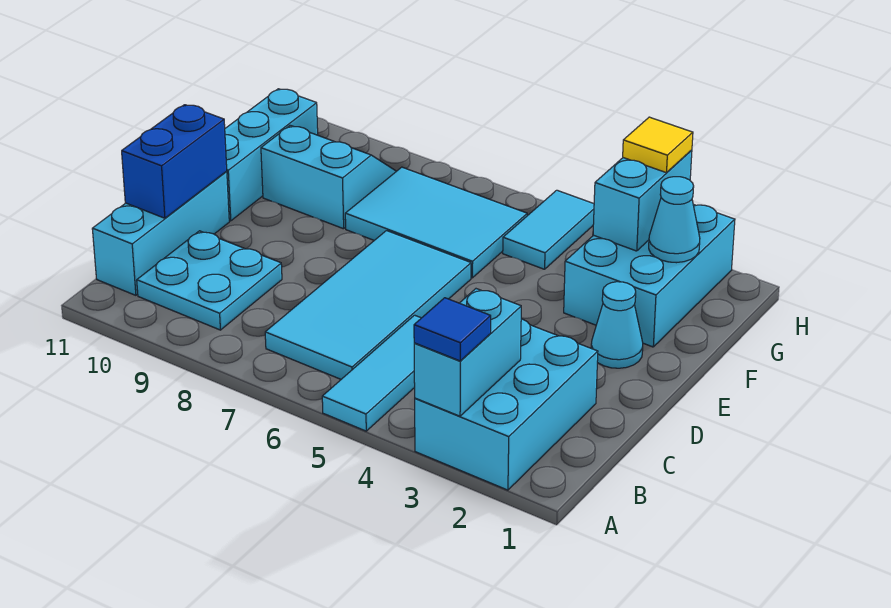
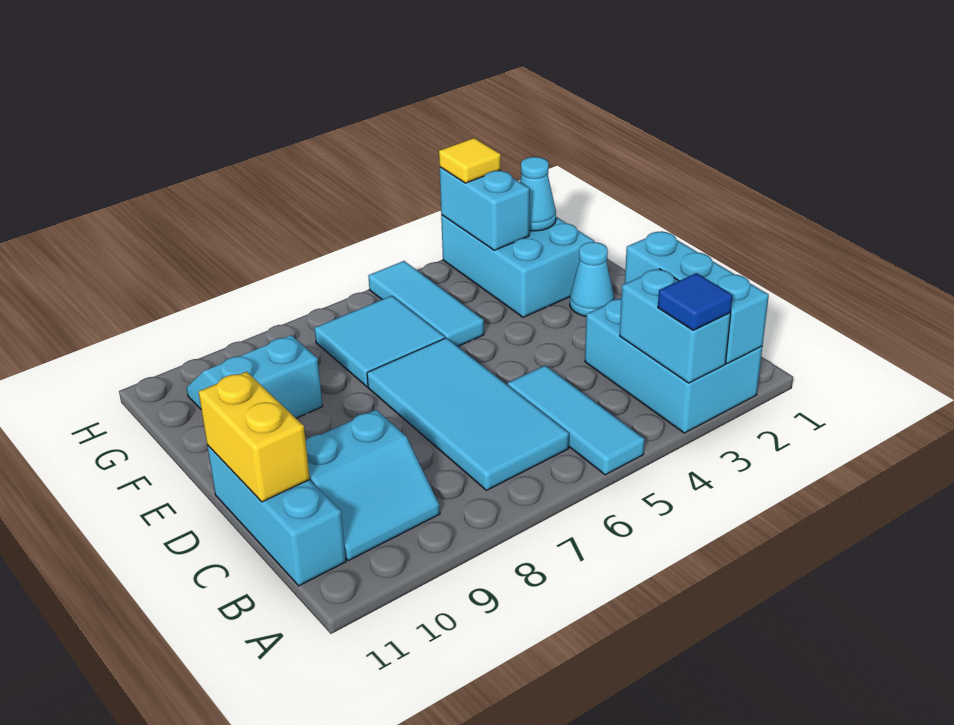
cyan 2x2 plate [137,231,282,330] -> cyan 2x2 slope [306,410,440,561]
blue 1x2 brick [122,105,227,218] -> yellow 1x2 brick [199,371,310,502]
cyan 1x3 brick [225,89,318,221] -> cyan 1x3 brick moved to [625,232,769,363]
cyan 2x3 tile [345,167,527,278] -> cyan 2x2 tile [314,296,445,387]
cyan 1x2 tile [503,190,594,269] -> cyan 1x3 tile [368,261,484,346]

